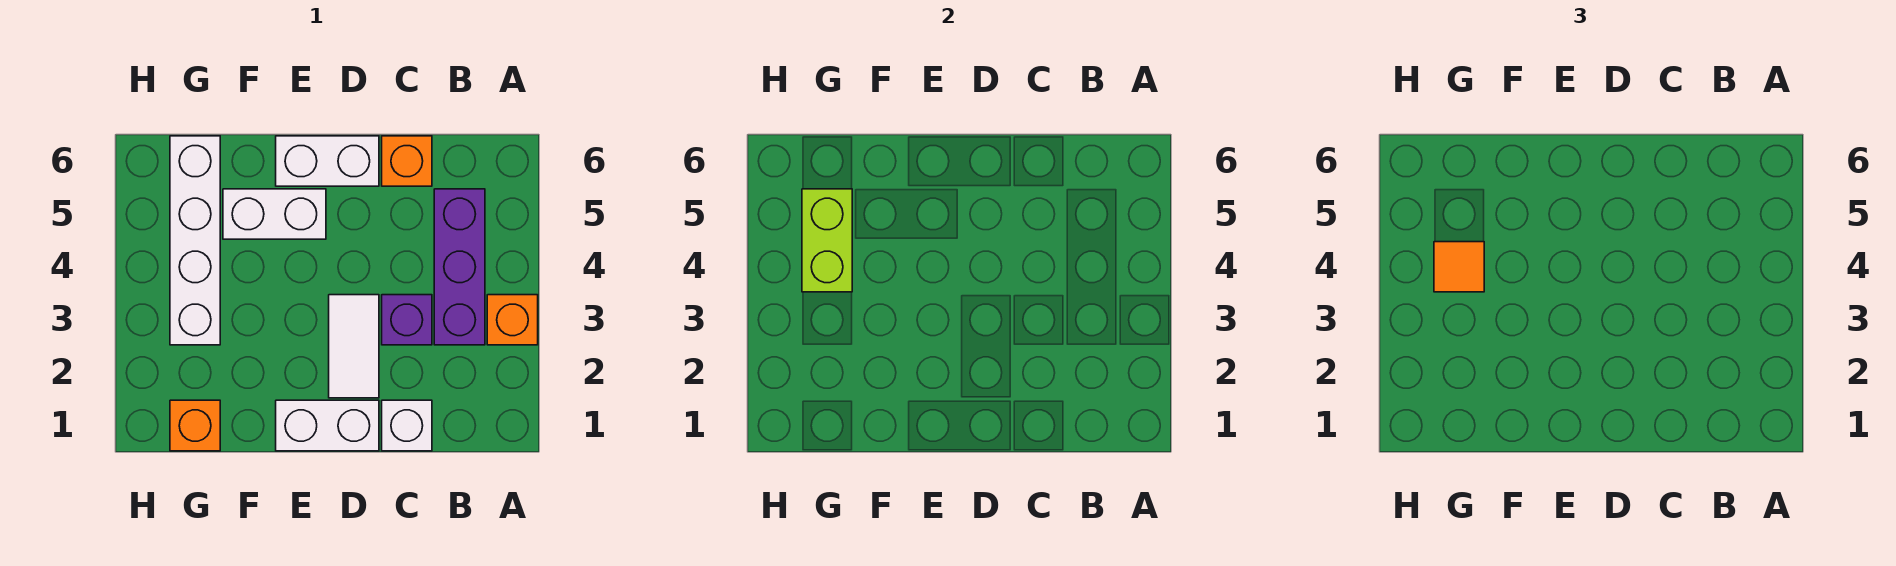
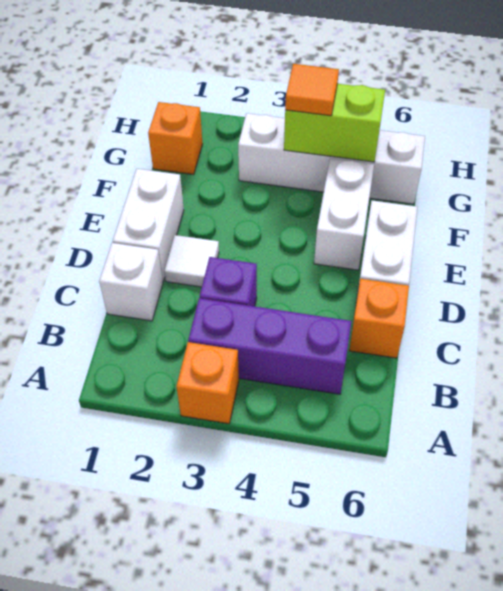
white 1x2 tile [329,295,379,398] -> white 1x1 tile [164,235,219,287]

